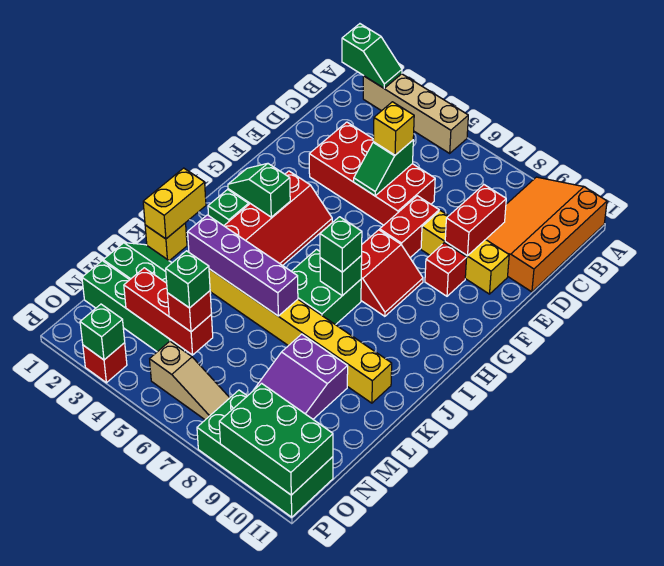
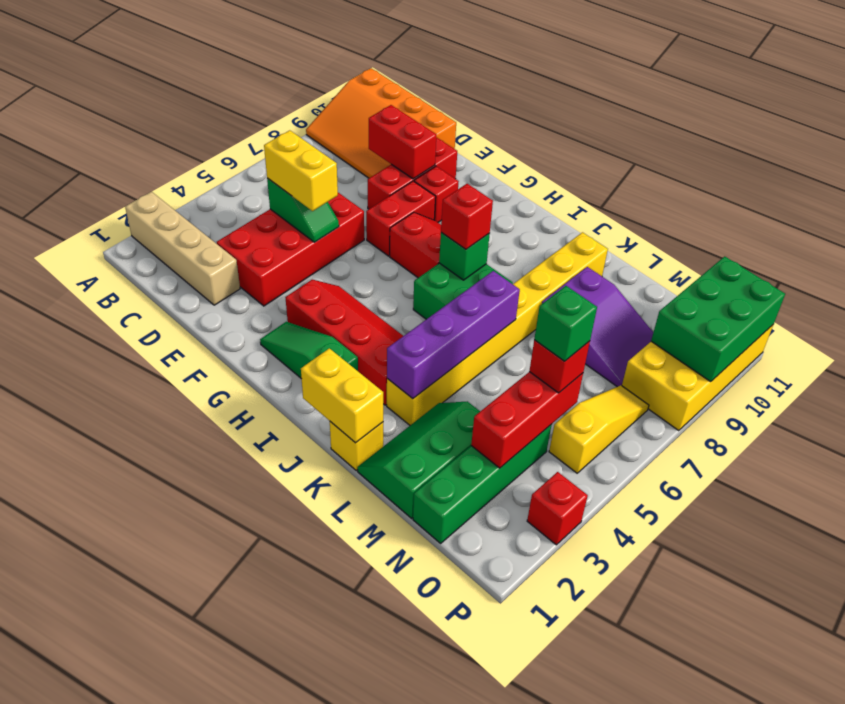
green 1x2 slope [342,24,402,88] -> none
tan 1x4 brick [363,74,468,153] -> tan 1x4 brick turned to [125,192,240,305]
yellow 1x1 brick [373,102,414,155] -> yellow 1x2 brick [264,130,338,211]
red 1x2 brick [380,196,439,258] -> red 1x2 brick turned to [366,181,436,256]
yellow 1x3 brick [421,211,509,294] -> red 1x3 brick [368,137,457,209]
green 1x2 slope [228,163,290,217] -> none
green 1x1 brick [320,217,362,272] -> red 1x1 brick [441,184,493,249]
tan 1x3 slope [150,341,229,420] -> yellow 1x3 slope [549,385,649,473]
green 2x4 brick [197,390,333,517] -> yellow 2x4 brick [622,325,773,431]
green 1x1 brick [80,304,125,360] -> none

